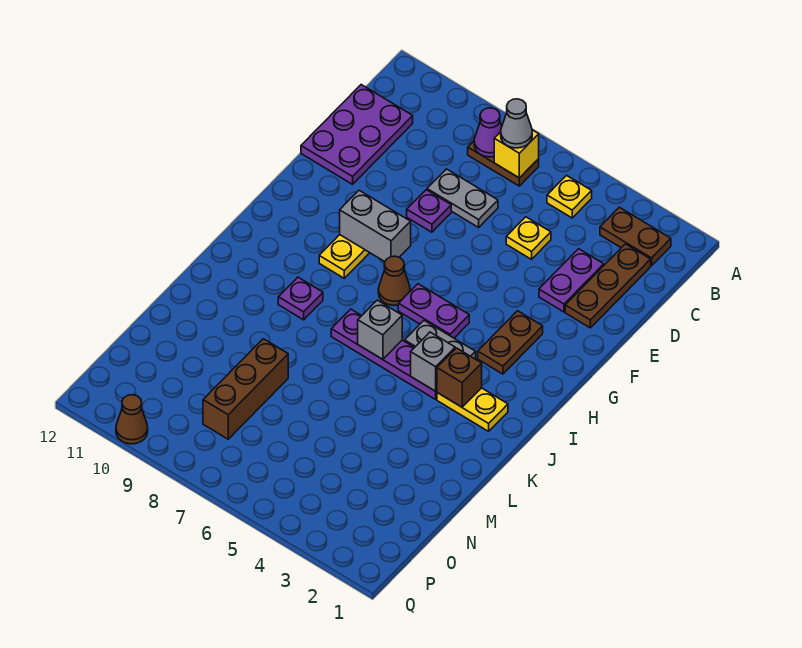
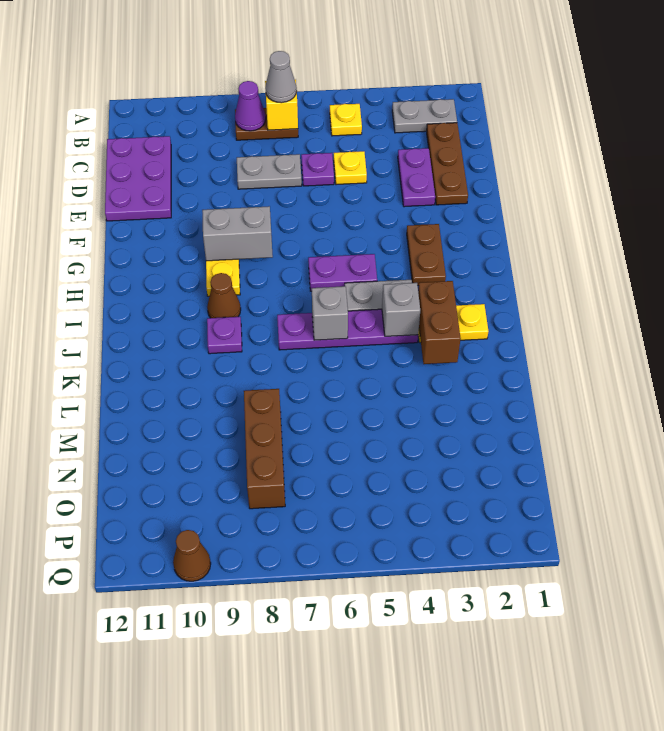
brown 1x2 plate [600,207,671,266] -> grey 1x2 plate [392,99,457,133]
purple 1x1 plate [407,190,451,232] -> purple 1x1 plate moved to [301,153,334,186]
brown 1x1 cone [378,256,410,305] -> brown 1x1 cone moved to [207,273,241,318]
brown 1x1 brick [437,348,482,407] -> brown 1x2 brick [418,281,461,364]

